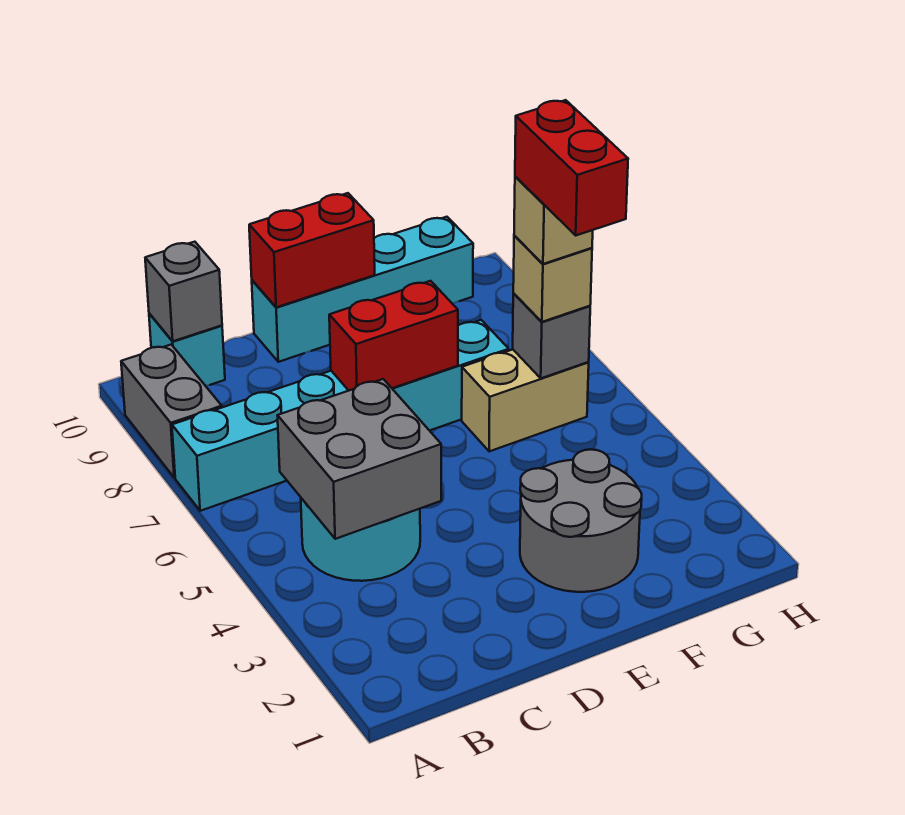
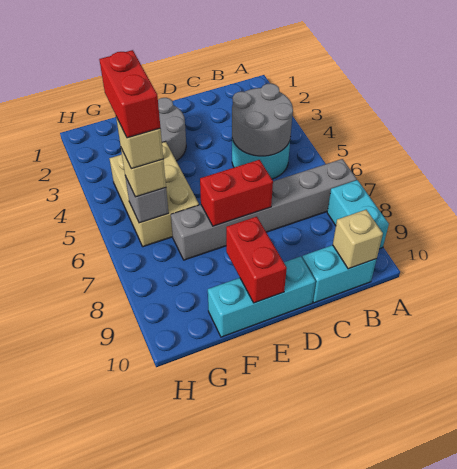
cyan 1x6 brick [172,320,509,511] -> grey 1x6 brick [171,159,357,260]
grey 1x2 brick [121,345,222,478] -> cyan 1x2 brick [327,180,389,249]
grey 2x2 brick [277,379,441,539] -> grey 2x2 round brick [232,84,293,156]
cyan 1x1 brick [149,313,225,386] -> cyan 1x2 brick [302,245,377,303]
grey 1x1 brick [145,242,222,341] -> tan 1x1 brick [333,210,383,269]
cyan 1x4 brick [252,217,473,362] -> cyan 1x3 brick [208,256,316,337]
red 1x2 brick [249,193,375,307] -> red 1x2 brick turned to [226,217,287,303]
tan 1x2 brick [462,349,589,451] -> tan 2x3 brick [110,141,199,247]

